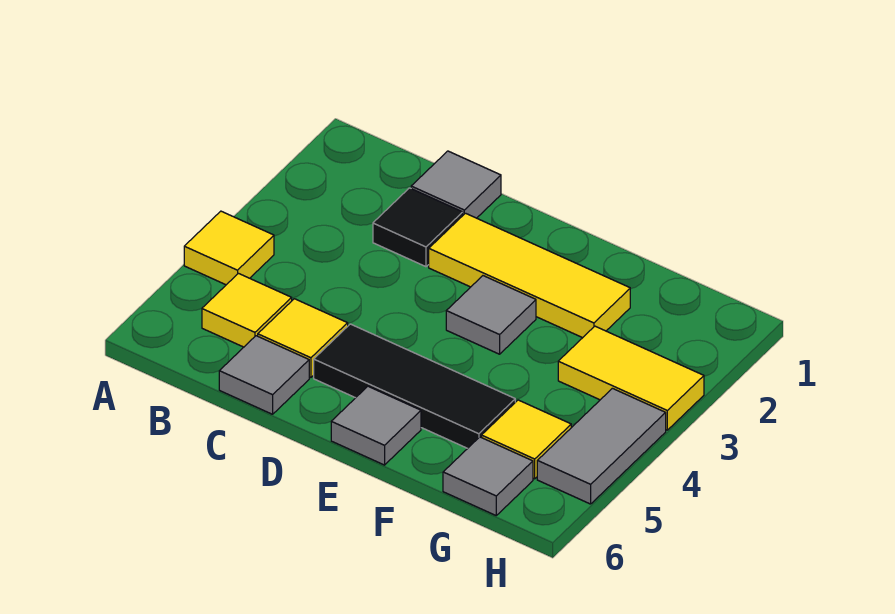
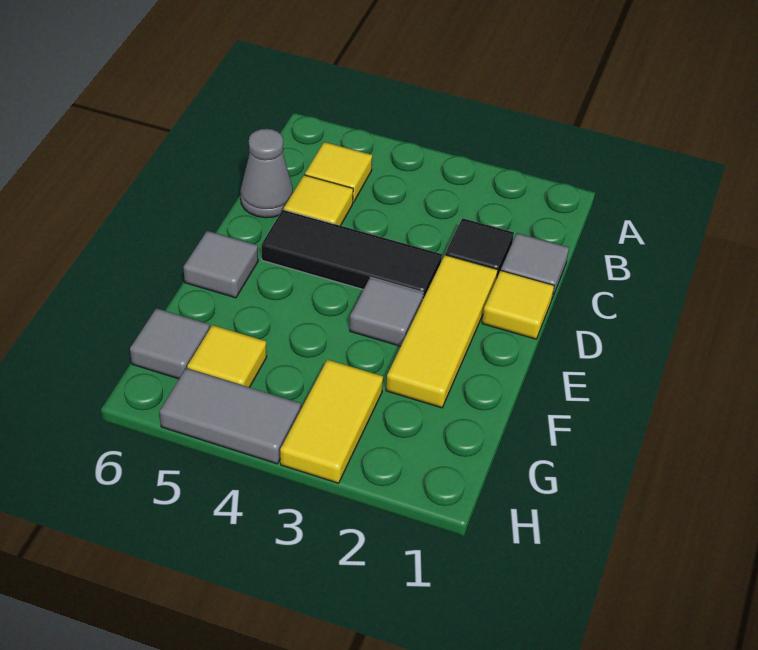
yellow 1x1 tile [184,211,274,285] -> yellow 1x1 tile moved to [482,271,554,339]
grey 1x1 tile [219,336,309,414] -> grey 1x1 cone [240,129,293,218]
black 1x3 tile [314,324,515,448] -> black 1x3 tile turned to [262,210,442,299]

